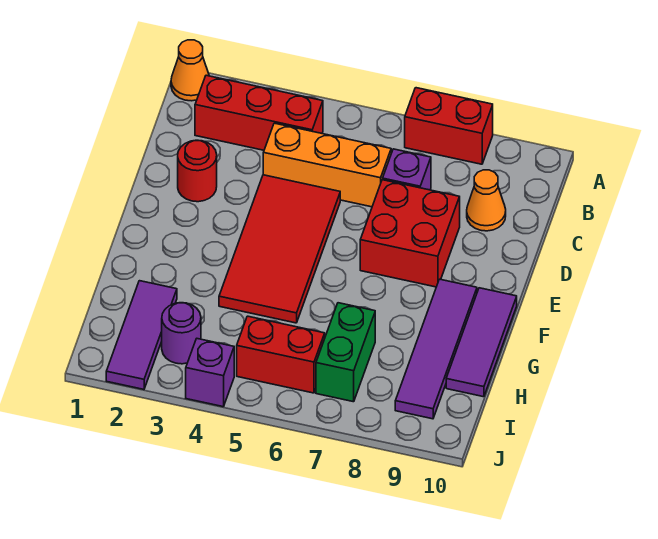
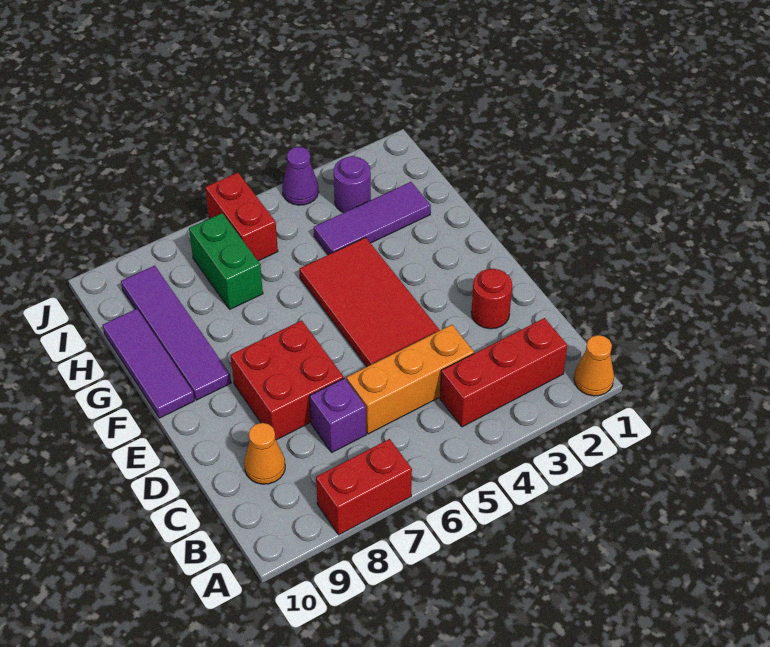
purple 1x3 tile [106,281,177,389] -> purple 1x3 tile turned to [314,182,431,255]
red 1x2 brick [237,316,325,393] -> red 1x2 brick turned to [205,173,278,261]
purple 1x1 brick [186,339,234,407] -> purple 1x1 cone [282,147,319,205]

